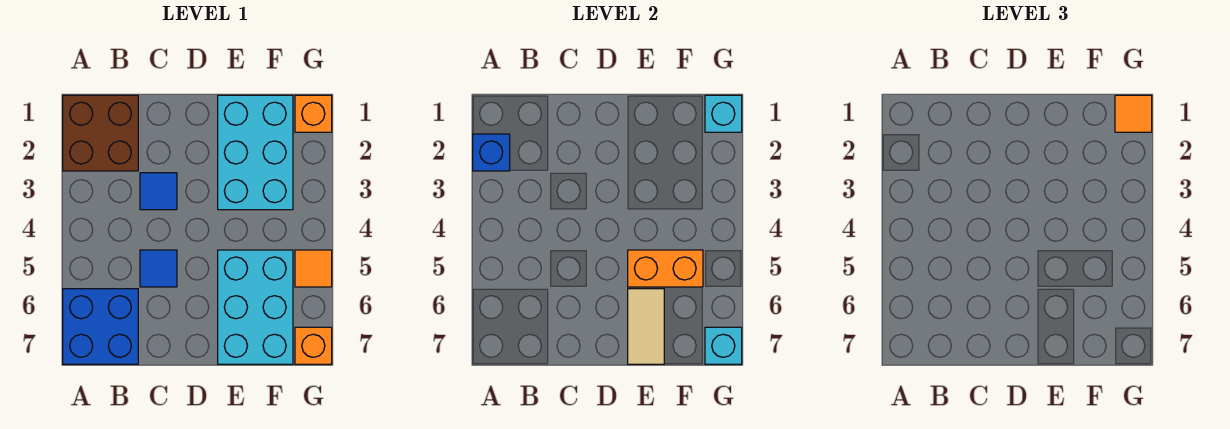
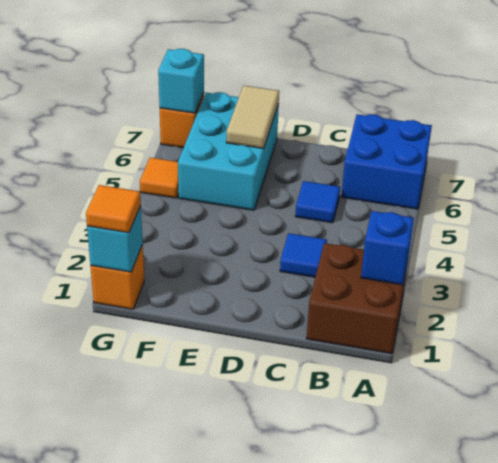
cyan 2x3 brick [218,95,293,210] -> none
orange 1x2 brick [628,250,703,287] -> none

